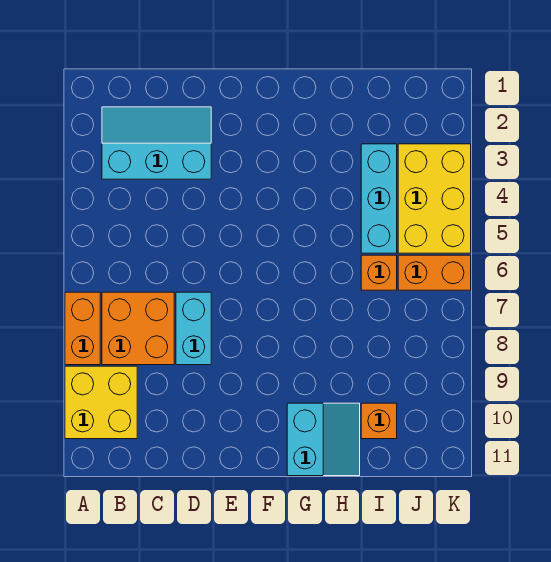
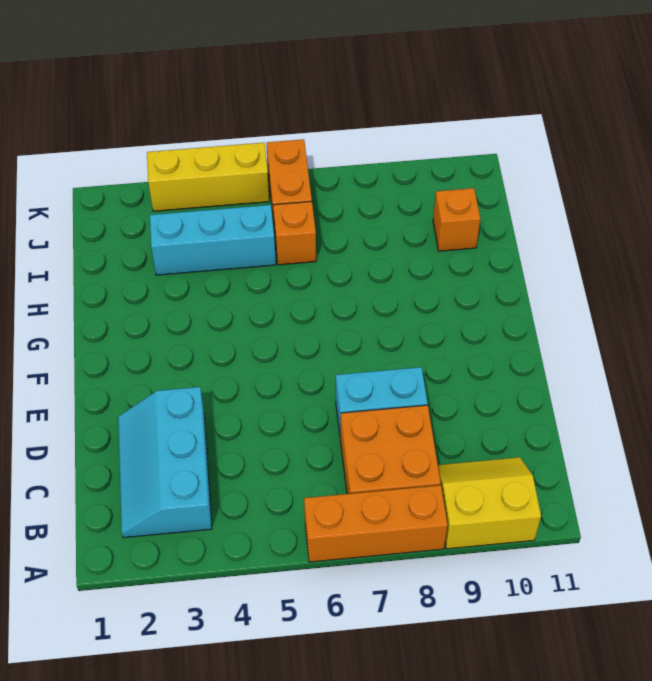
orange 1x2 brick [65,292,100,365] -> orange 1x3 brick [304,485,448,562]
yellow 2x2 brick [65,366,137,439] -> yellow 2x2 slope [438,457,541,549]
cyan 2x2 slope [287,403,360,476] -> none
yellow 2x3 brick [398,144,471,253] -> yellow 1x3 brick [147,143,269,211]

